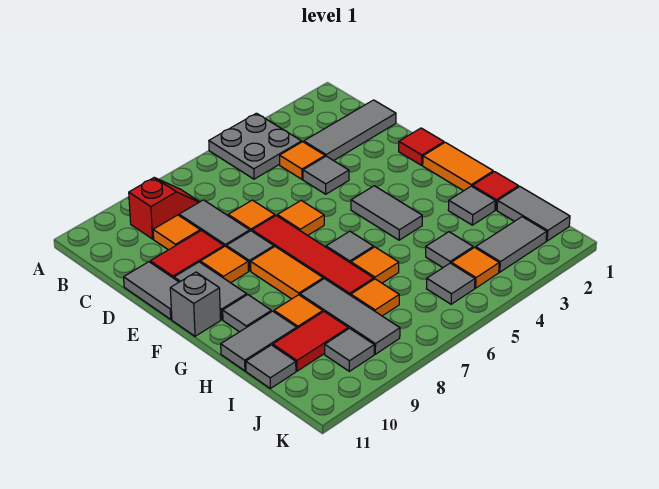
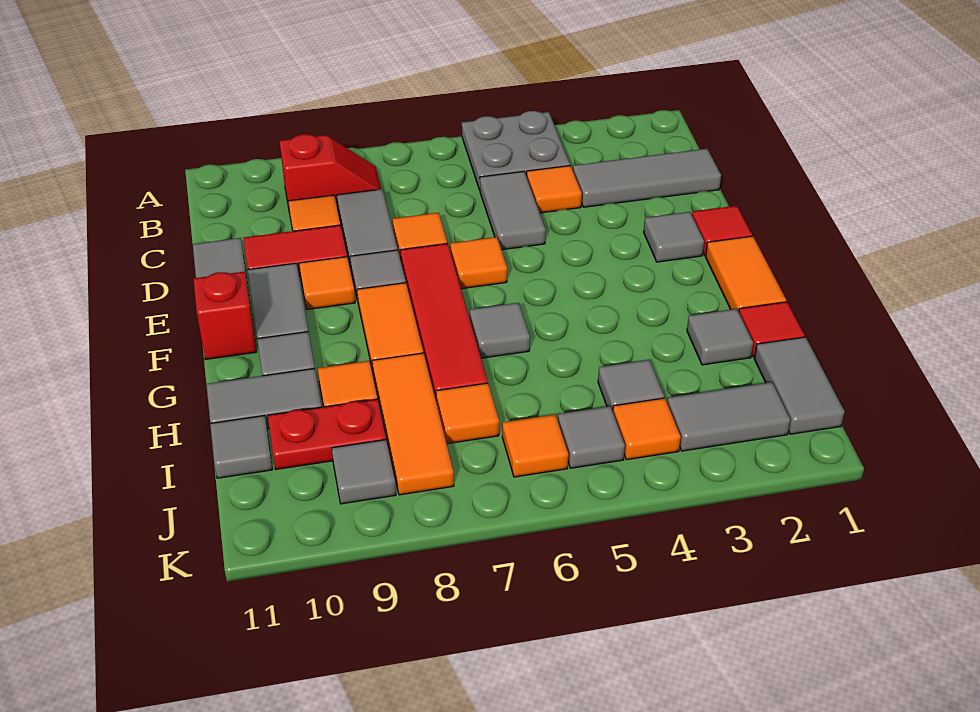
grey 1x1 tile [303,156,349,194] -> grey 1x1 tile moved to [644,212,704,262]
grey 1x2 tile [351,186,422,240] -> grey 1x2 tile moved to [480,171,546,250]
grey 1x1 brick [170,272,221,336] -> red 1x1 brick [193,272,256,359]
orange 1x1 tile [351,247,399,283] -> orange 1x1 tile moved to [502,415,568,477]
grey 1x3 tile [300,279,400,354] -> orange 1x3 tile [372,353,454,495]
red 1x2 tile [273,312,348,371] -> red 1x2 plate [268,399,386,469]

